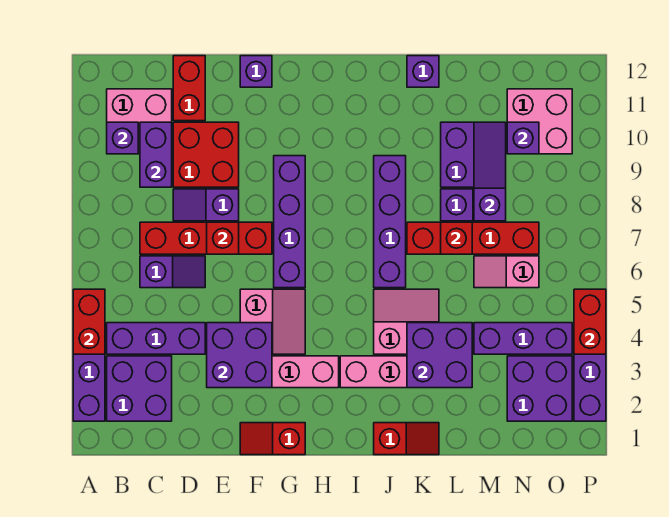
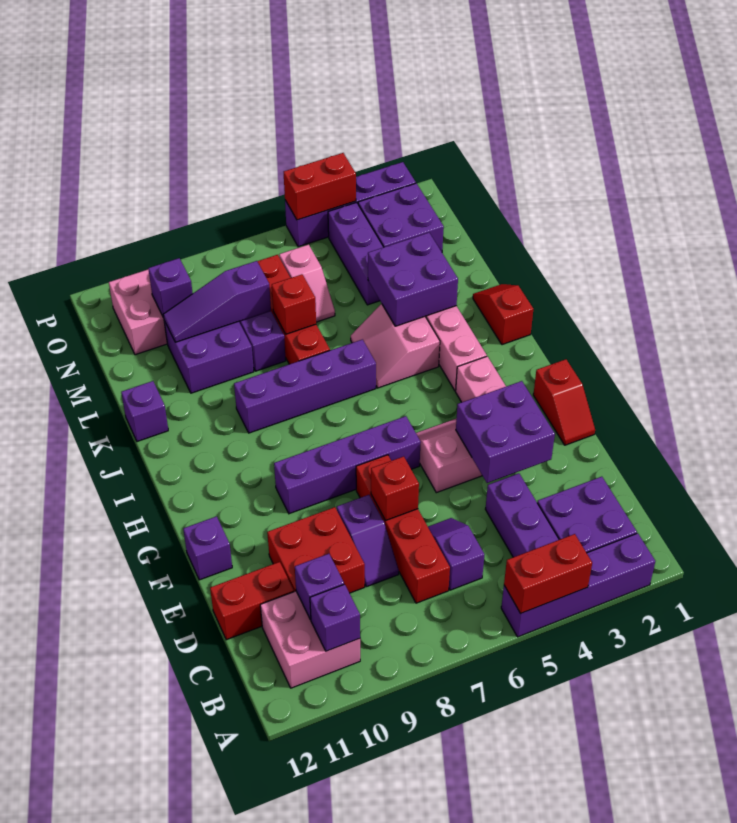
purple 1x2 brick [140,122,172,187] -> purple 1x1 brick [295,554,344,620]

